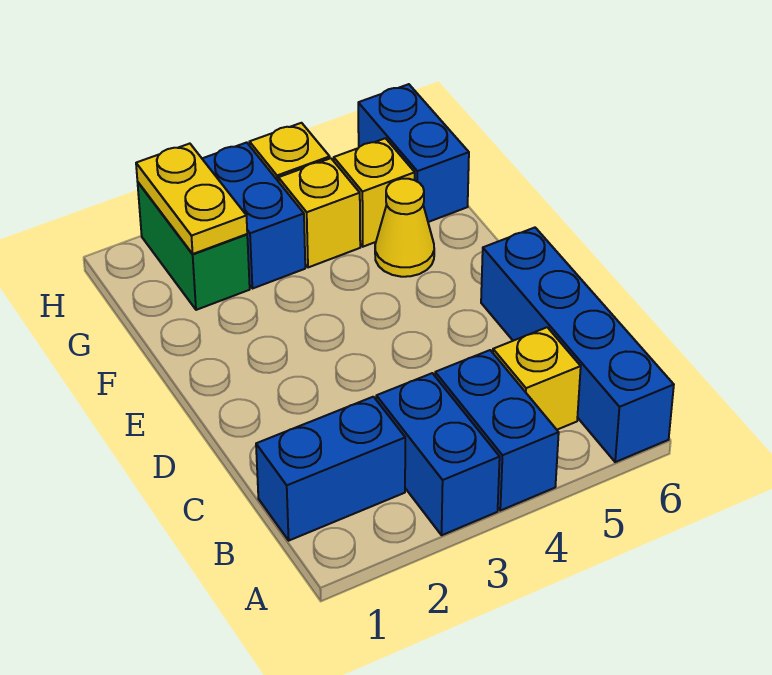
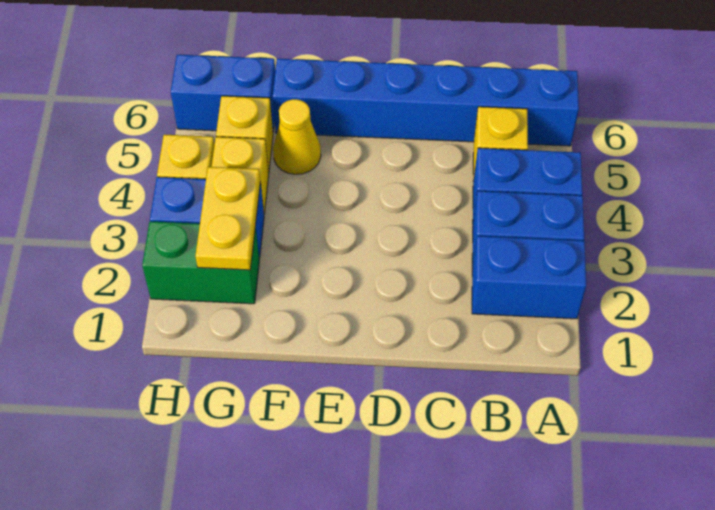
blue 1x4 brick [481,228,674,462] -> blue 1x6 brick [273,59,579,146]
blue 1x2 brick [256,397,405,540] -> blue 1x2 brick turned to [472,236,586,319]
yellow 1x2 plate [136,144,247,254] -> yellow 1x2 plate turned to [195,167,260,270]

